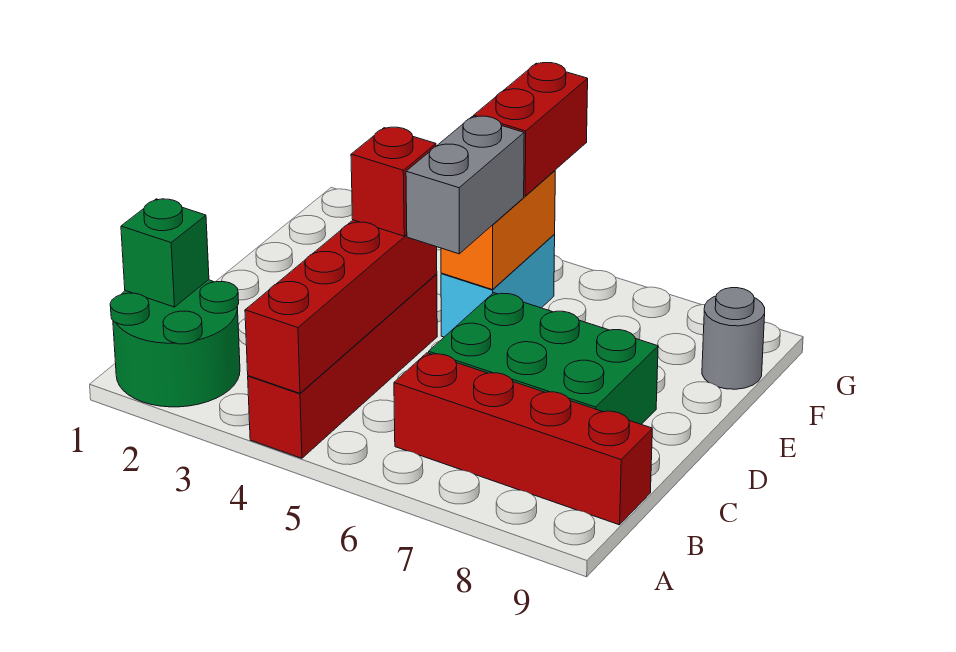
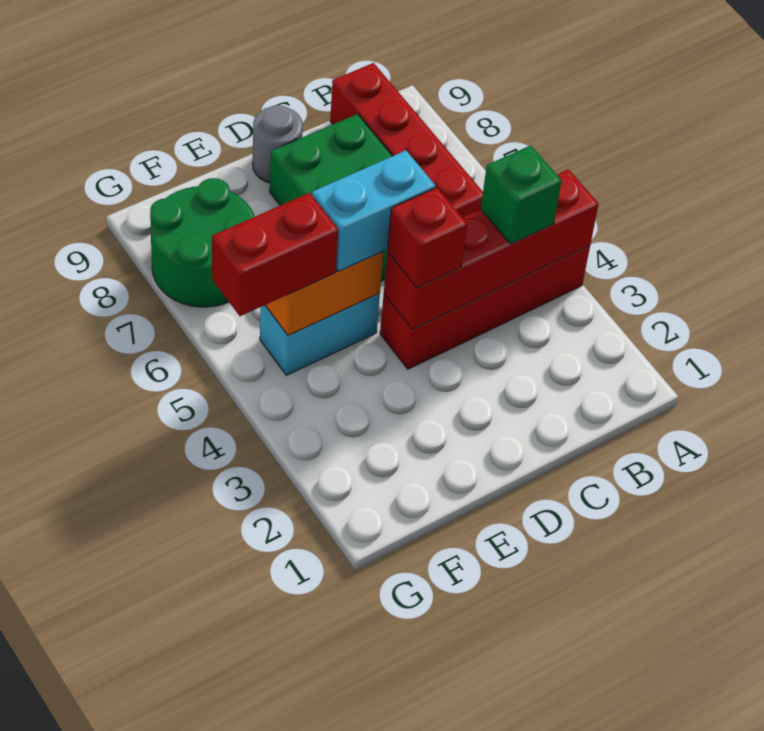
green 2x2 round brick [110,280,240,407] -> green 2x2 round brick moved to [150,178,255,307]
green 1x1 brick [121,199,209,307] -> green 1x1 brick moved to [481,145,561,244]
grey 1x2 brick [406,116,524,254] -> cyan 1x2 brick [312,150,435,271]
grey 1x1 round brick [702,288,765,389] -> grey 1x1 round brick moved to [253,105,303,183]

